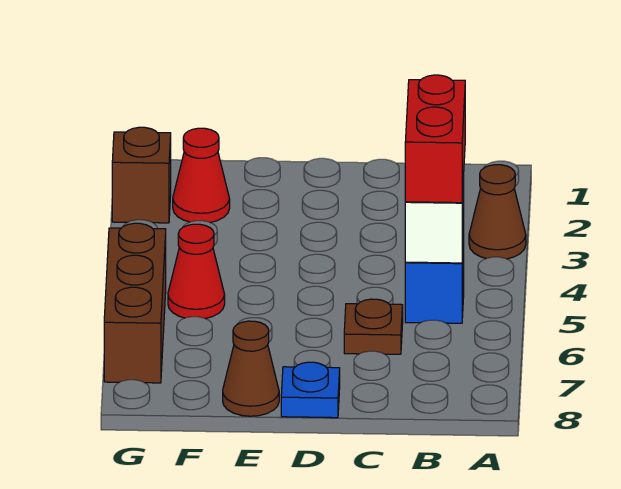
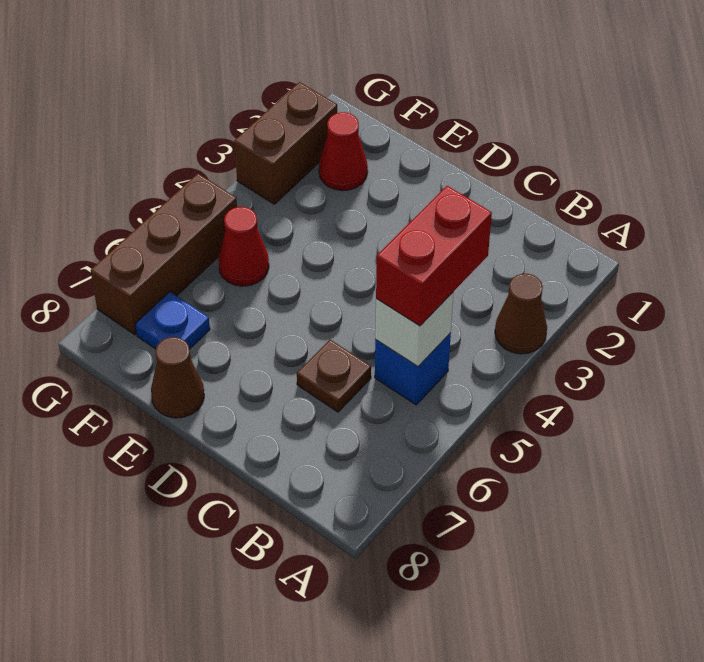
blue 1x1 plate [281,362,340,418] -> blue 1x1 plate moved to [135,292,210,349]
brown 1x1 brick [112,127,171,223] -> brown 1x2 brick [234,82,337,204]

